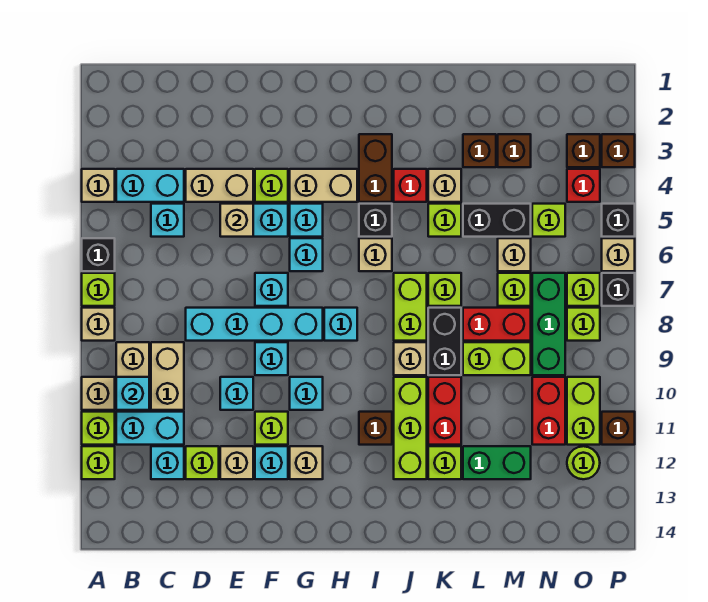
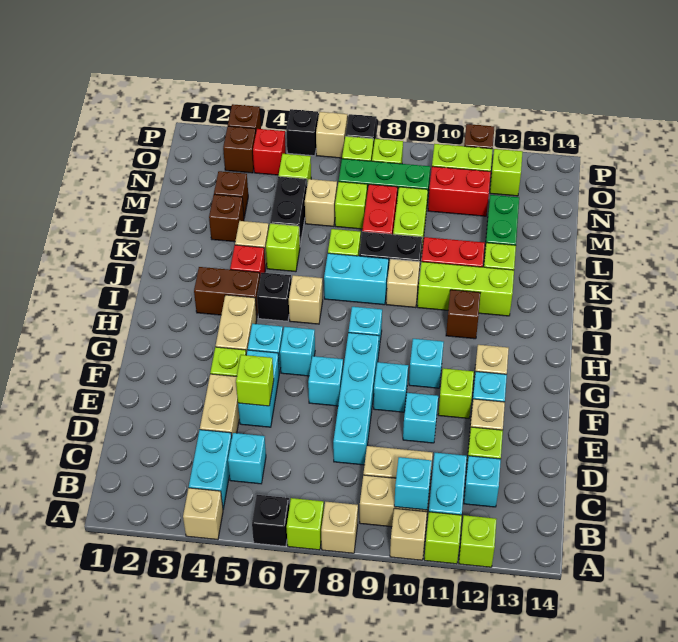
tan 1x1 brick [220,204,253,237] -> lime 1x1 brick [236,355,274,406]
lime 1x2 brick [394,273,427,341] -> cyan 1x2 brick [324,253,389,305]
lime 1x1 round brick [567,446,600,479] -> lime 1x1 brick [490,149,523,196]

